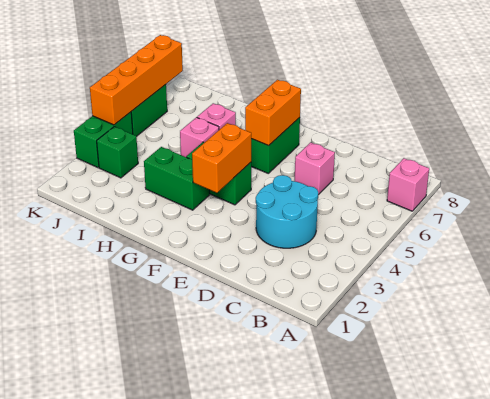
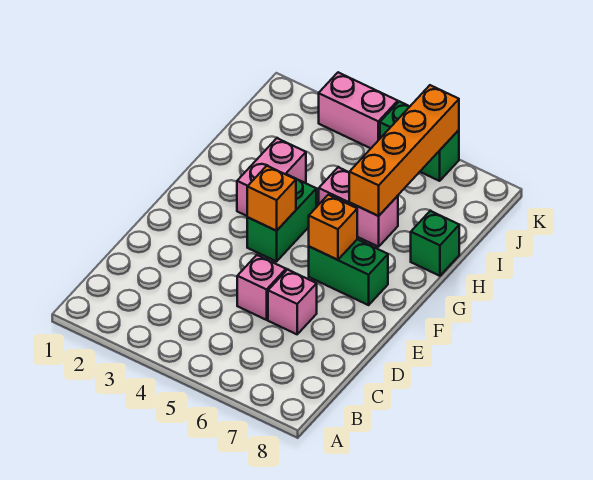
pink 1x1 brick [387,158,429,211] -> pink 1x1 brick moved to [237,255,286,320]
cyan 2x2 round brick [256,175,318,248] -> none
orange 1x2 brick [192,123,251,193] -> orange 1x1 brick [247,166,296,231]
orange 1x2 brick [245,80,301,146] -> orange 1x1 brick [309,195,357,260]
green 1x2 brick [144,147,210,210] -> pink 1x2 brick [237,138,306,216]
green 1x1 brick [97,127,138,178] -> green 1x1 brick moved to [411,211,459,276]
green 1x2 brick [74,112,133,168] -> pink 1x2 brick [319,73,398,148]
orange 1x4 brick [90,35,183,125] -> orange 1x4 brick turned to [349,85,459,216]

